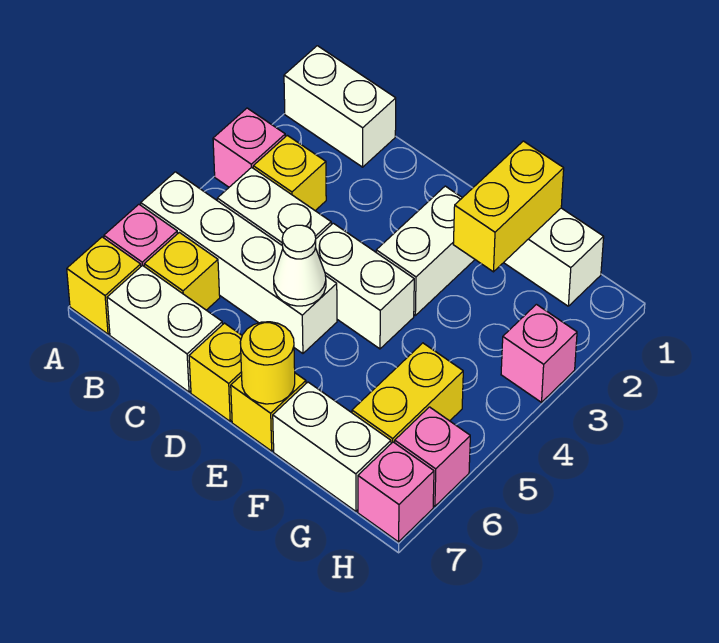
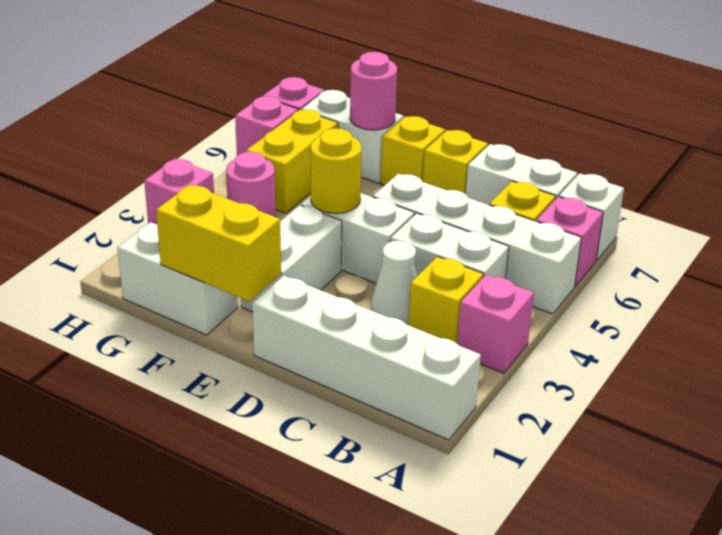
white 1x2 brick [284,46,396,167] -> white 1x4 brick [252,275,481,440]
yellow 1x1 brick [67,237,141,334] -> white 1x1 brick [559,173,624,261]
white 1x1 cone [274,225,326,306] -> white 1x1 cone moved to [371,241,417,325]
yellow 1x1 round brick [240,322,295,404] -> yellow 1x1 round brick moved to [310,128,361,214]
yellow 1x2 brick [453,141,564,272] -> yellow 1x2 brick turned to [156,185,281,301]
none -> pink 1x1 round brick [350,52,397,130]
none -> pink 1x1 round brick [226,152,275,217]

